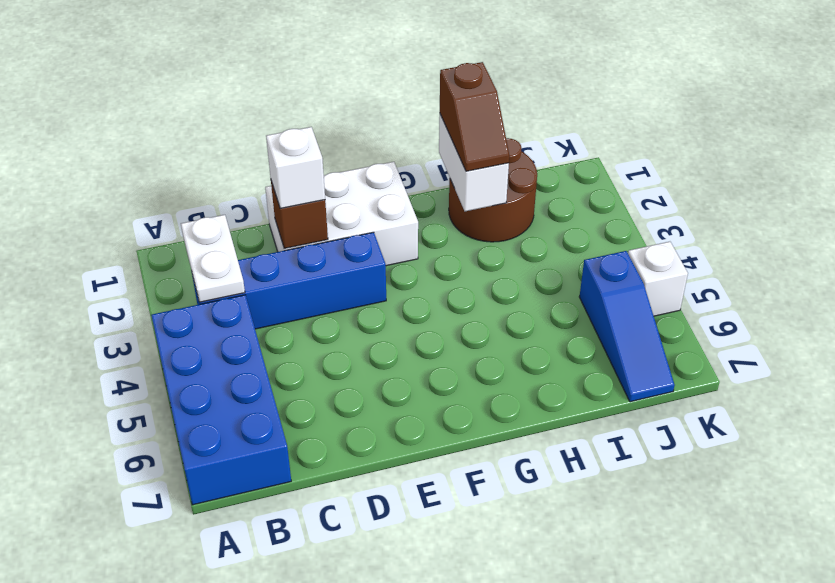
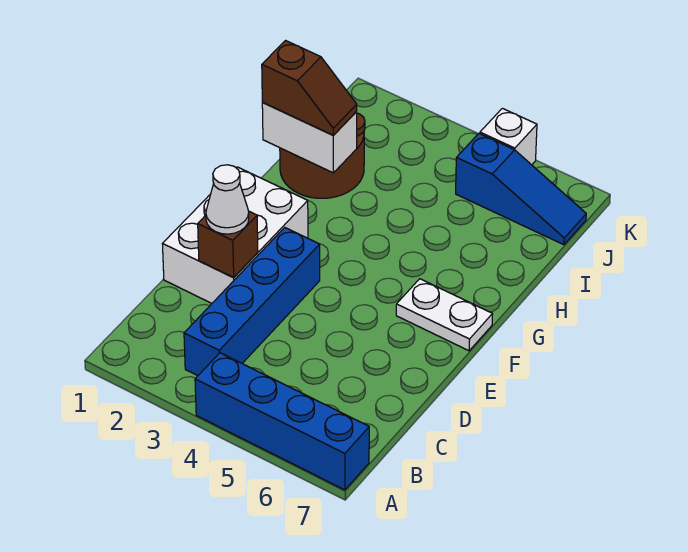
blue 2x4 brick [151,295,291,505] -> blue 1x4 brick [195,353,369,490]
white 1x2 plate [181,215,245,302] -> white 1x2 plate moved to [396,279,492,351]
white 1x1 brick [266,127,325,208] -> white 1x1 cone [206,165,249,234]

